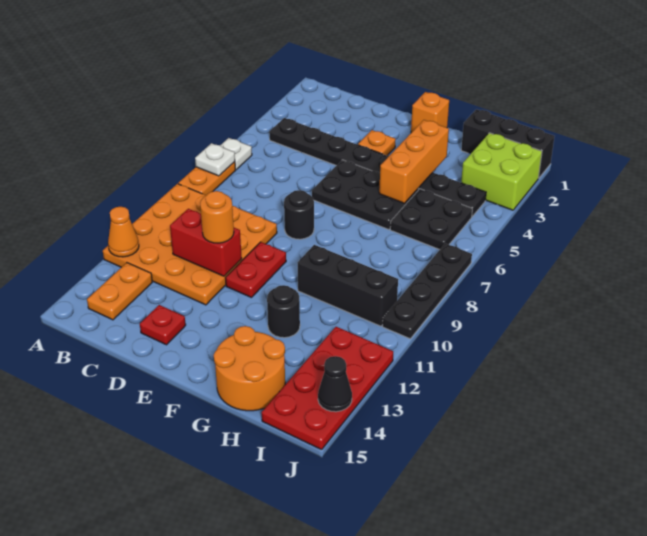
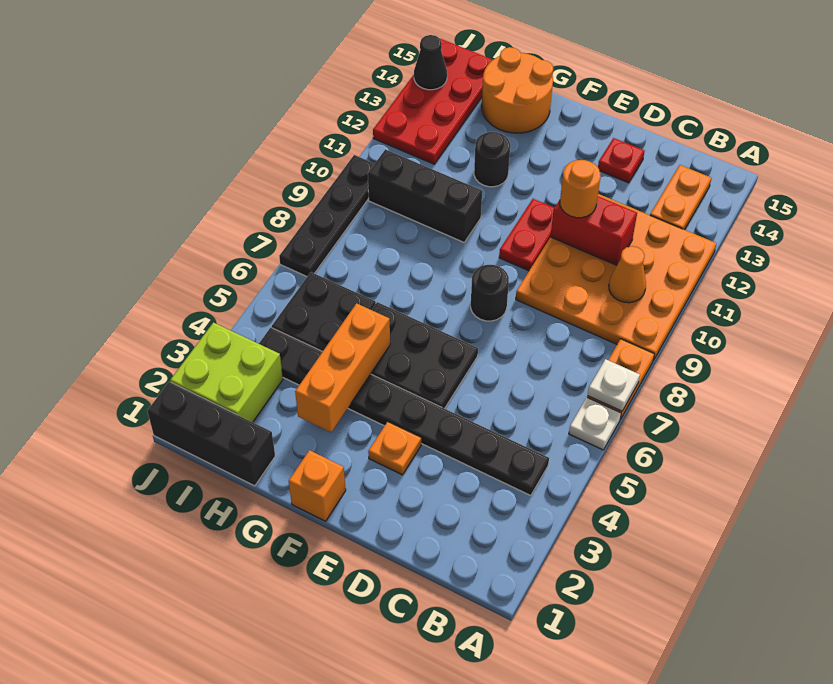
orange 1x1 cone [108,207,139,257] -> orange 1x1 cone moved to [609,246,646,303]

